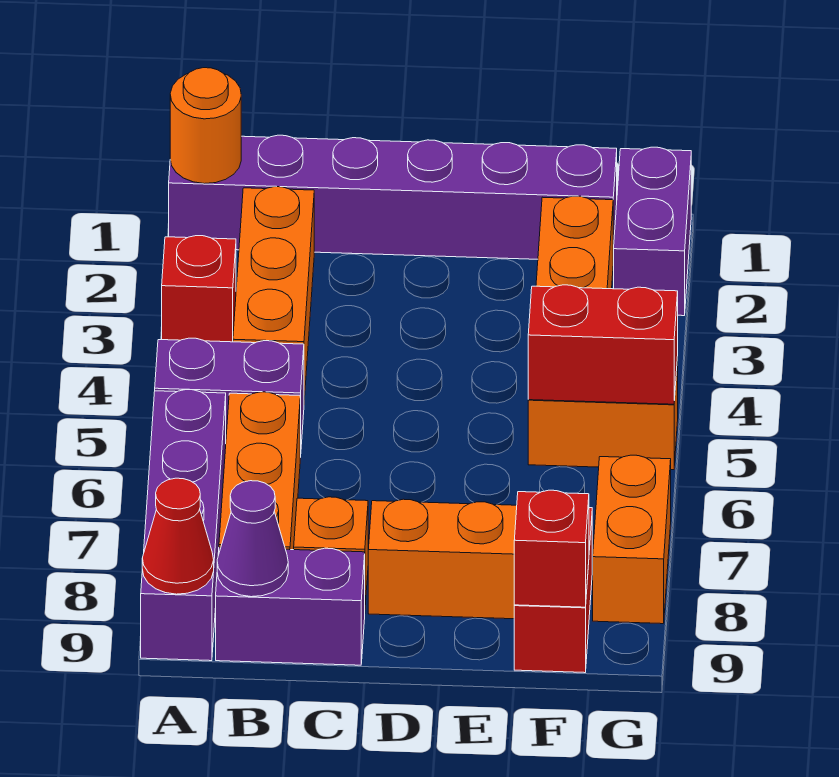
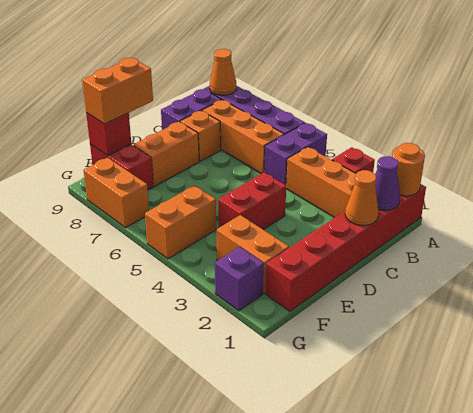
purple 1x6 brick [169,135,617,261] -> red 1x6 brick [265,184,426,311]
red 1x1 cone [142,478,214,594] -> orange 1x1 cone [210,49,236,95]
purple 1x1 cone [217,481,288,597] -> purple 1x1 cone moved to [375,156,400,210]
none -> orange 1x1 cone [345,170,379,225]
none -> orange 1x2 brick [82,58,153,124]
red 1x2 brick [528,285,678,404] -> red 1x2 brick moved to [218,172,286,230]
purple 1x2 brick [614,147,691,316] -> purple 1x1 brick [215,247,264,311]

